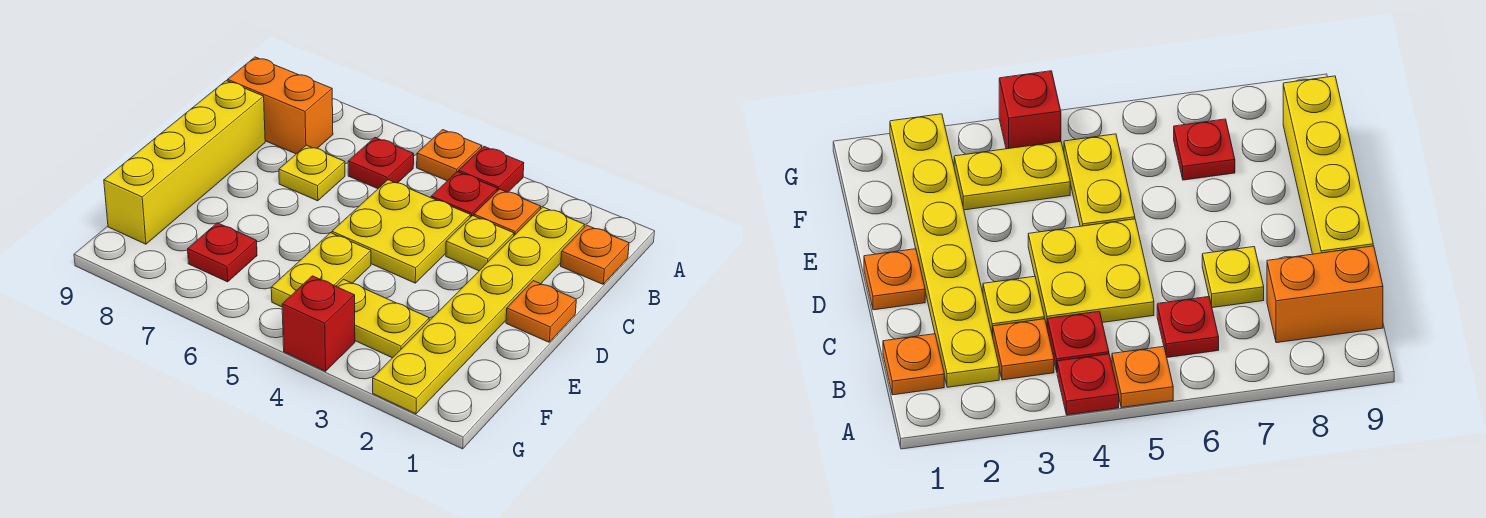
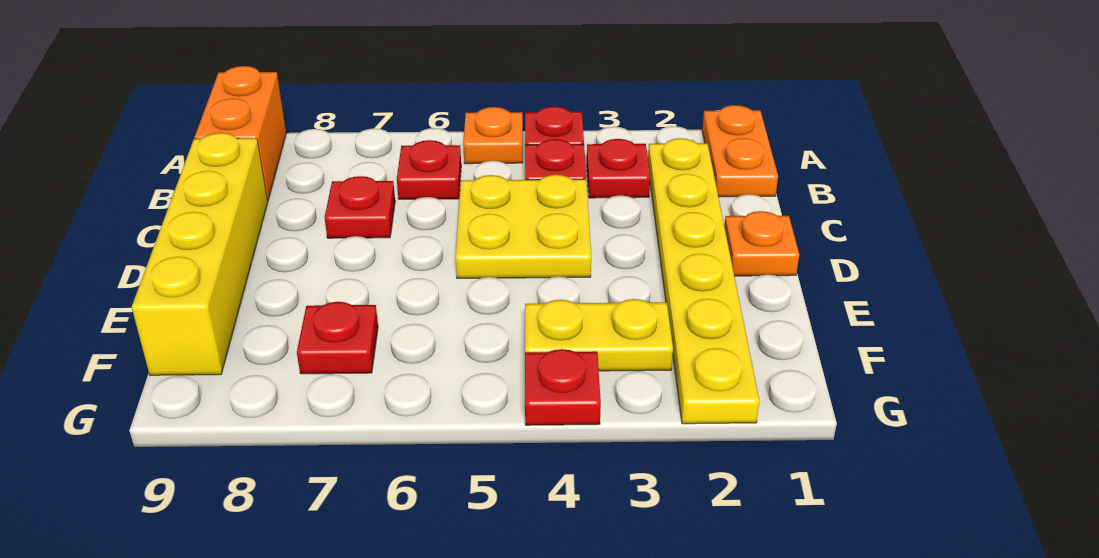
orange 1x1 plate [561,225,629,284] -> orange 1x2 plate [702,105,778,197]
orange 1x1 plate [474,189,541,235] -> red 1x1 plate [587,139,650,198]
orange 1x2 brick [228,57,333,154] -> orange 1x2 brick turned to [195,66,286,201]
yellow 1x1 plate [446,216,514,271] -> none
yellow 1x1 plate [279,145,345,201] -> red 1x1 plate [325,176,395,238]
yellow 1x2 plate [271,233,371,307] -> none
red 1x1 brick [282,276,355,371] -> red 1x1 plate [525,349,601,425]

